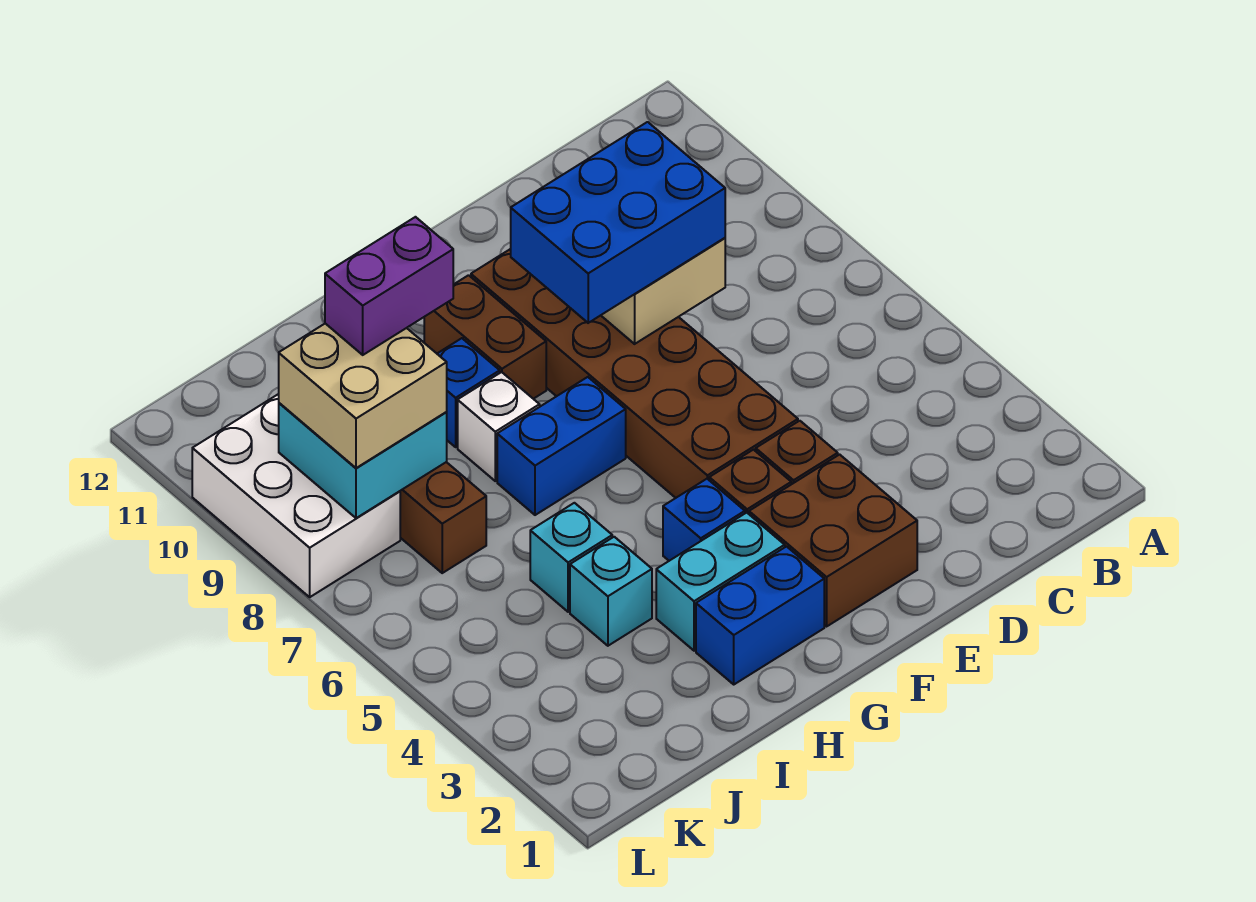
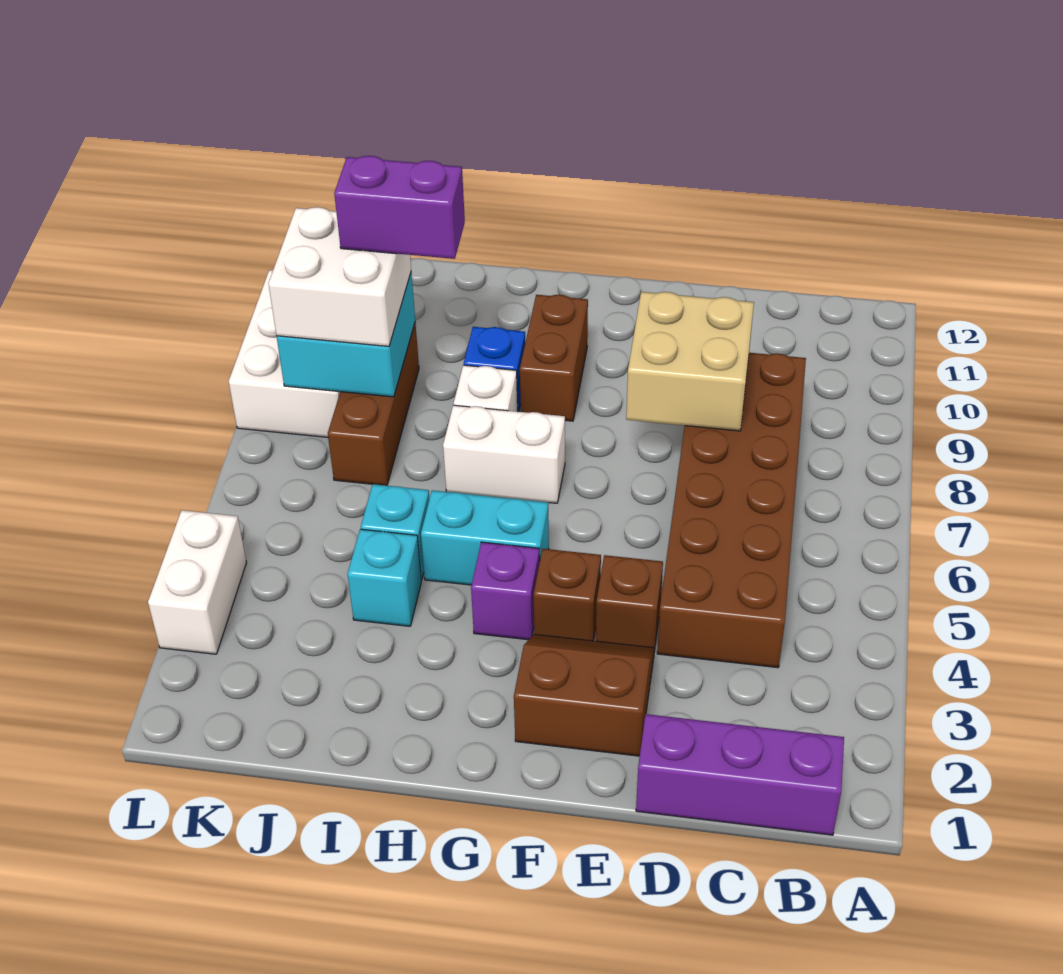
none -> purple 1x3 brick [636,714,844,835]
blue 2x3 brick [511,122,725,323] -> none
brown 2x2 brick [749,455,917,626] -> brown 2x2 slope [514,634,654,756]
brown 2x6 brick [471,249,798,498] -> brown 2x6 brick moved to [657,353,806,668]
blue 1x2 brick [696,547,824,684] -> none
cyan 1x2 brick [656,513,785,651] -> cyan 1x2 brick moved to [421,490,549,585]
blue 1x1 brick [663,479,745,561] -> purple 1x1 brick [471,542,540,640]
blue 1x2 brick [497,377,626,515] -> white 1x2 brick [443,405,565,503]
tan 2x2 brick [279,324,447,468] -> white 2x2 brick [268,207,411,346]
none -> white 1x2 brick [148,510,246,654]

